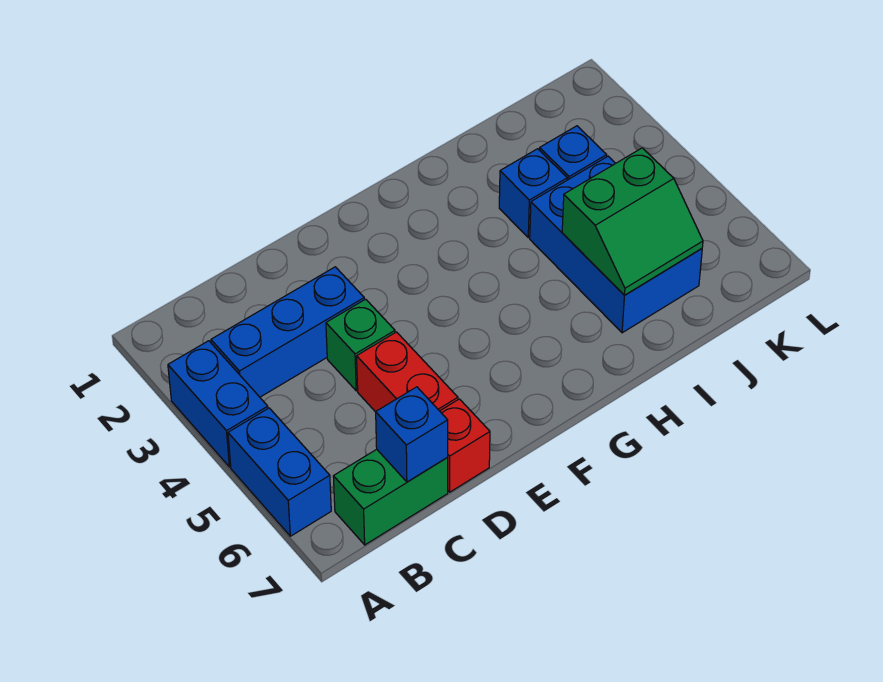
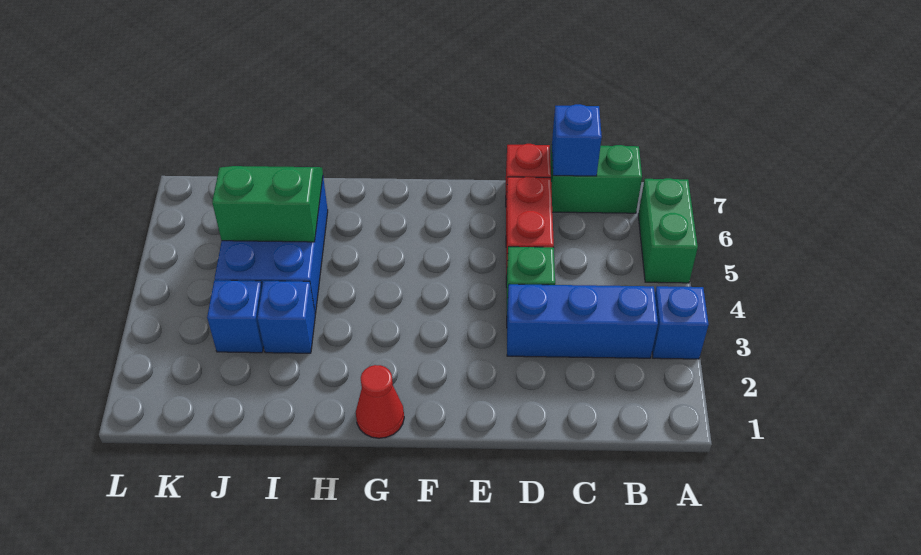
blue 1x2 brick [168,341,268,467] -> blue 1x1 brick [652,286,709,359]
blue 1x2 brick [228,408,331,536] -> green 1x2 brick [638,178,698,283]
none -> red 1x1 cone [356,365,404,438]

